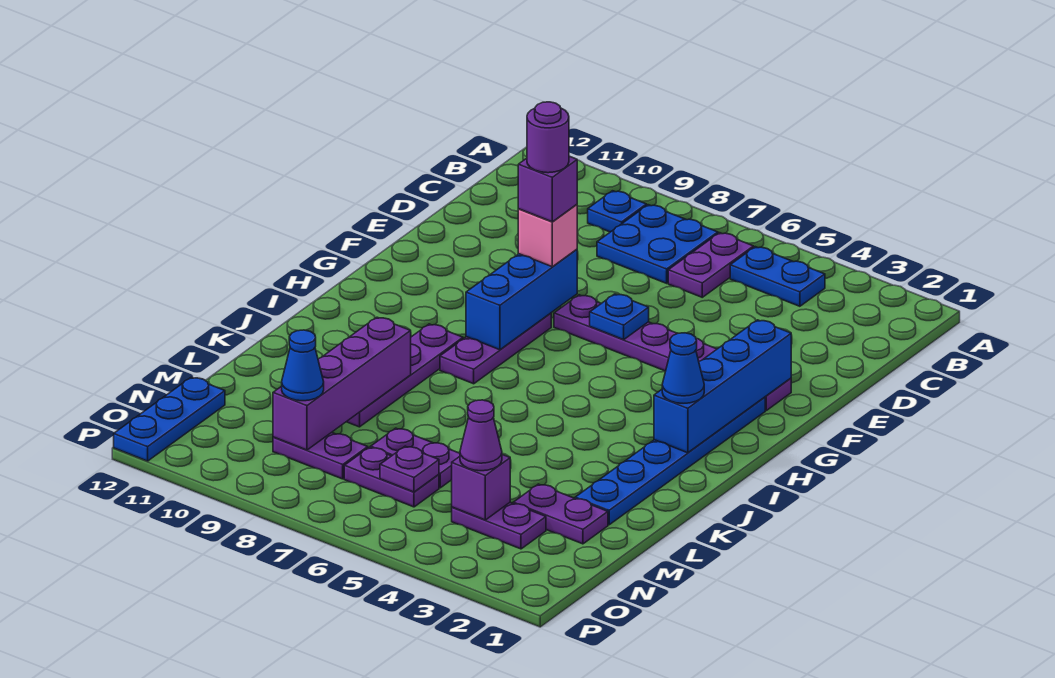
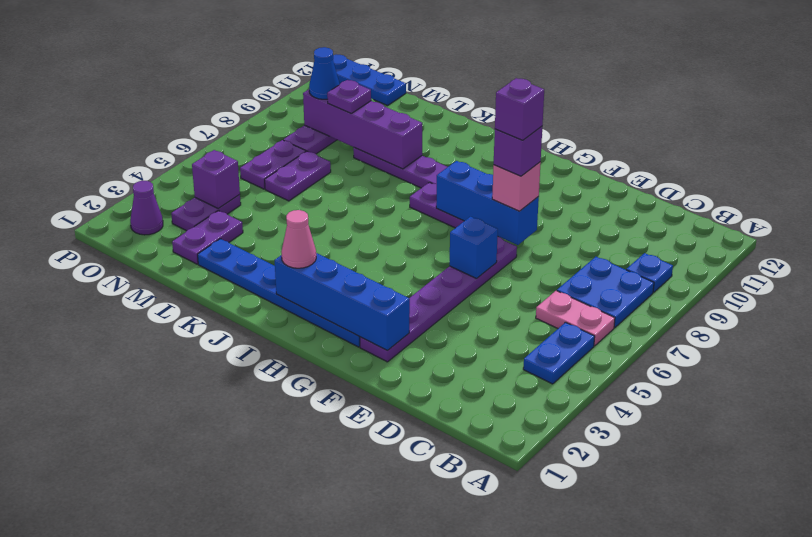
purple 1x2 plate [668,233,754,297] -> pink 1x2 plate [536,291,615,346]
blue 1x1 plate [590,294,649,340] -> blue 1x1 brick [450,217,498,279]
purple 1x1 round brick [527,102,569,173] -> purple 1x1 brick [495,78,544,140]
blue 1x1 cone [662,333,704,403] -> pink 1x1 cone [281,210,316,268]
purple 1x1 cone [460,400,502,471] -> purple 1x1 cone moved to [130,181,163,235]
purple 1x1 plate [380,446,439,492] -> purple 1x1 plate moved to [327,80,371,114]

